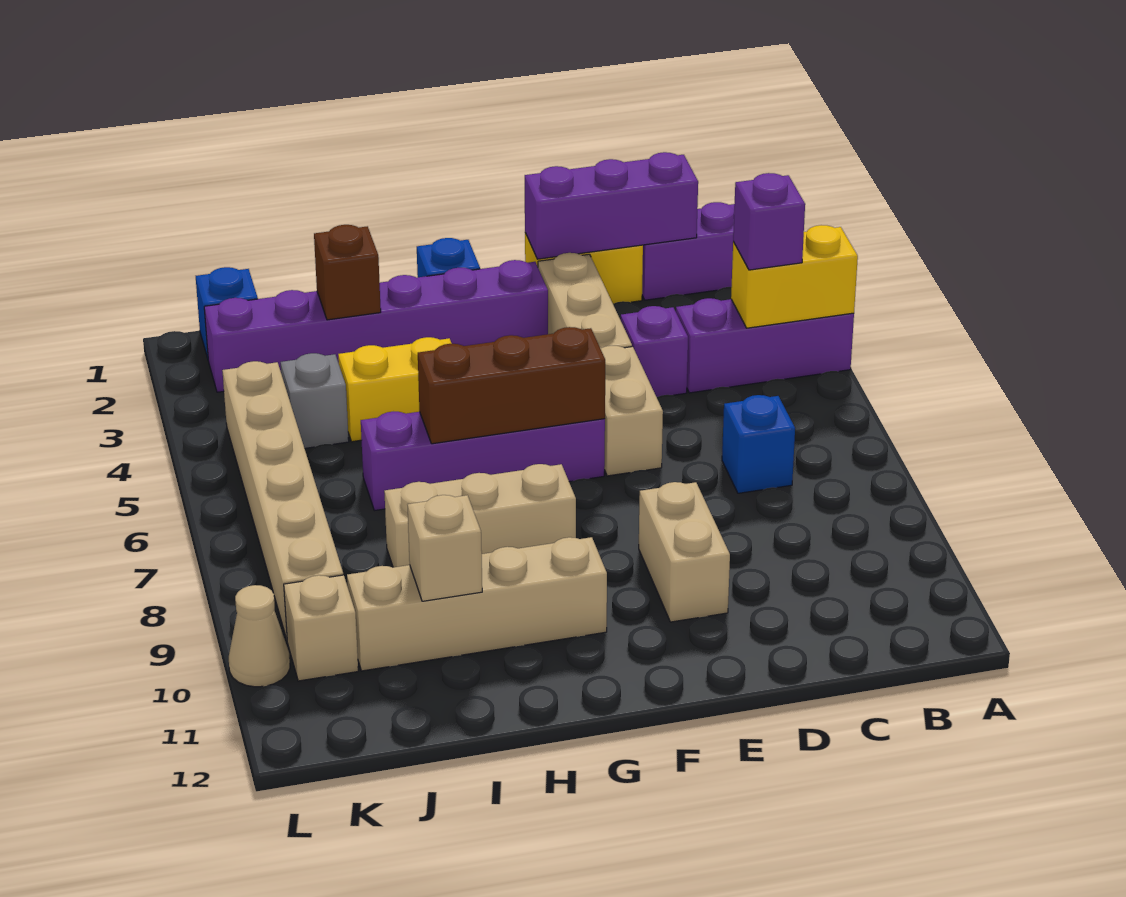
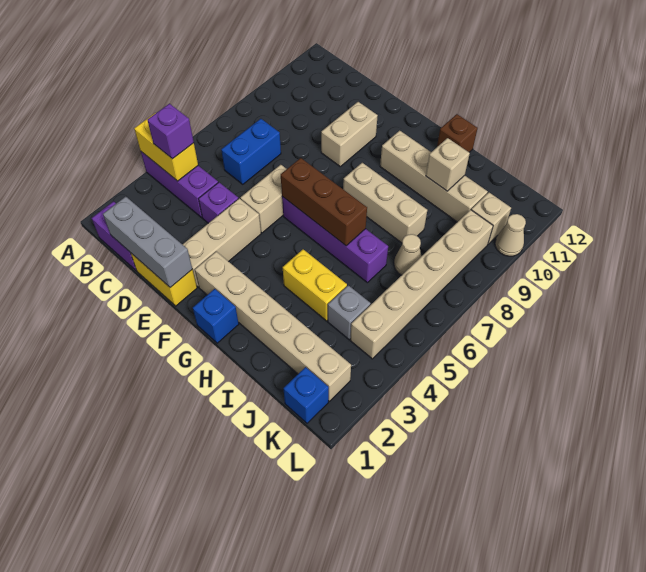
purple 1x3 brick [525,152,698,259] -> grey 1x3 brick [103,196,192,288]
blue 1x1 brick [722,395,795,493] -> blue 1x2 brick [221,119,281,184]
purple 1x6 brick [204,260,548,392] -> tan 1x6 brick [195,251,351,401]
brown 1x1 brick [314,225,381,320] -> brown 1x1 brick moved to [437,114,478,152]
none -> tan 1x1 cone [394,234,421,275]

